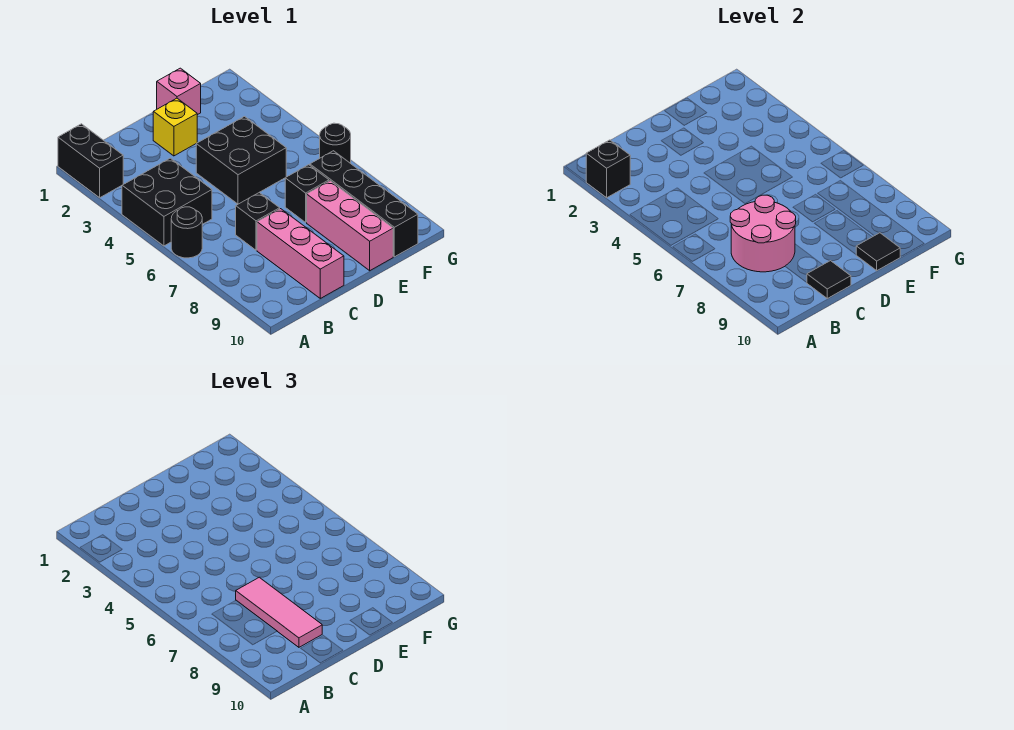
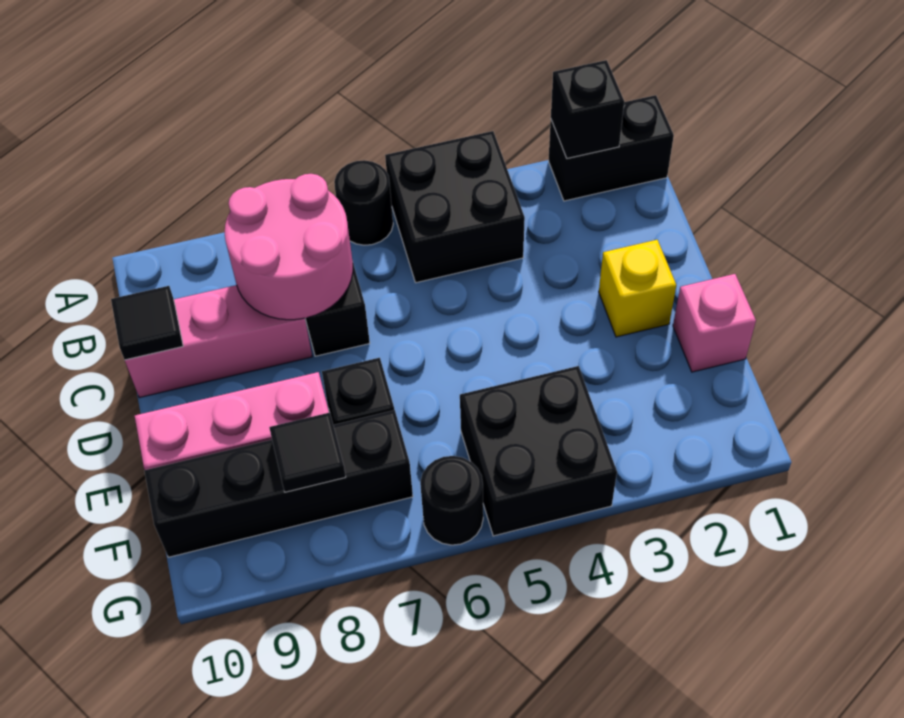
pink 1x3 tile [236,577,322,647] -> none
black 2x2 brick [196,117,286,204] -> black 2x2 brick moved to [460,366,617,536]
black 1x1 tile [856,233,900,271] -> black 1x1 tile moved to [269,412,346,492]

